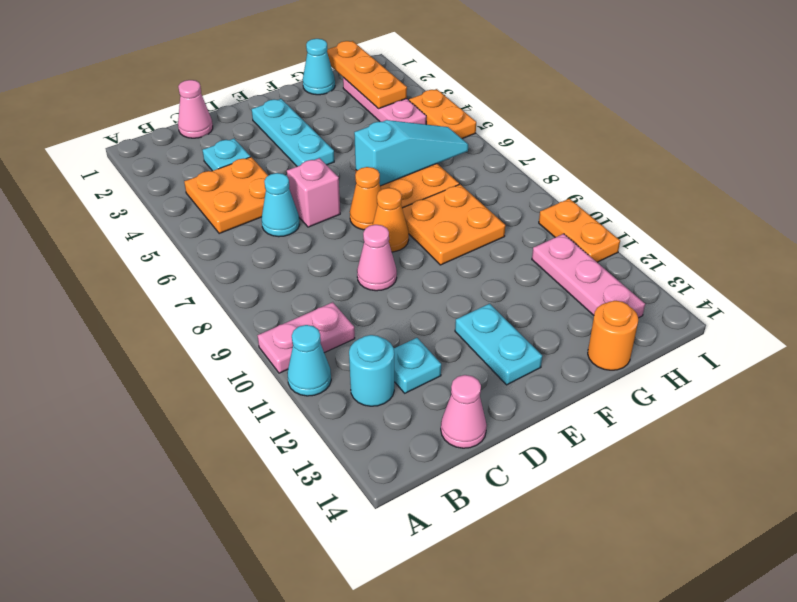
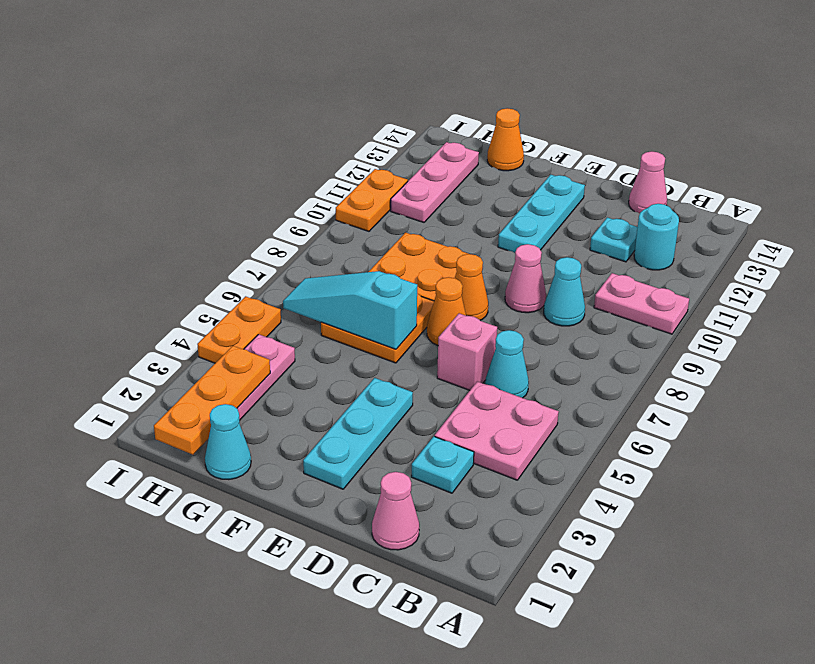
cyan 1x1 cone [287,325,331,396] -> cyan 1x1 cone moved to [544,257,585,326]
orange 2x2 plate [184,157,268,234] -> pink 2x2 plate [435,381,559,480]
cyan 1x2 plate [455,304,542,385] -> cyan 1x3 plate [498,175,585,253]
orange 1x1 round brick [588,301,638,370] -> orange 1x1 cone [487,108,524,171]

